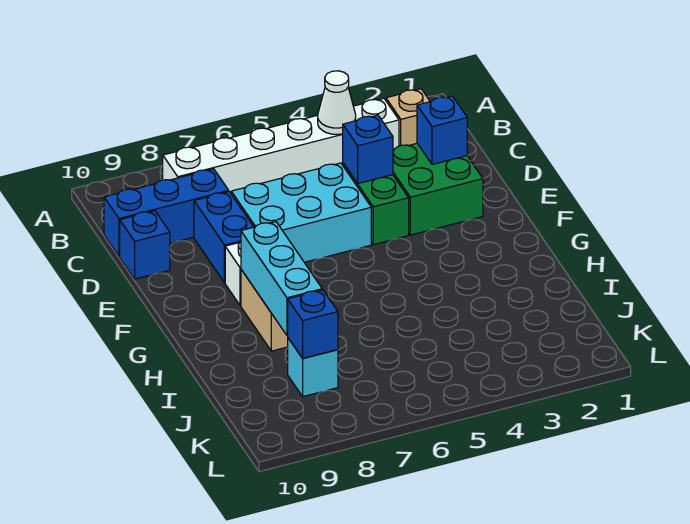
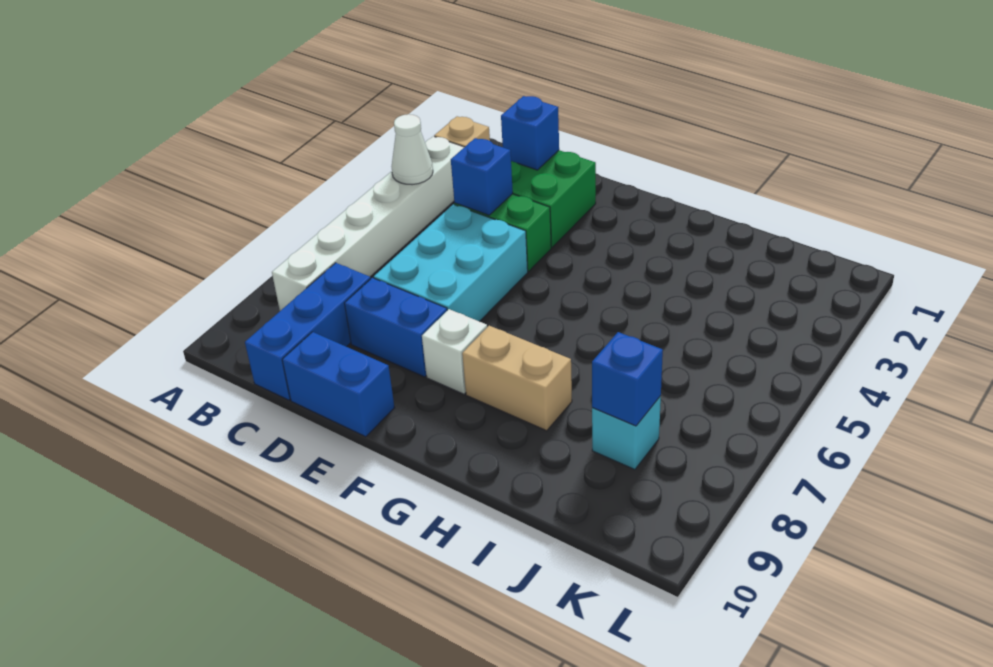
blue 1x1 brick [120,211,170,279] -> blue 1x2 brick [282,332,395,437]
cyan 1x3 brick [241,222,322,336] -> none

